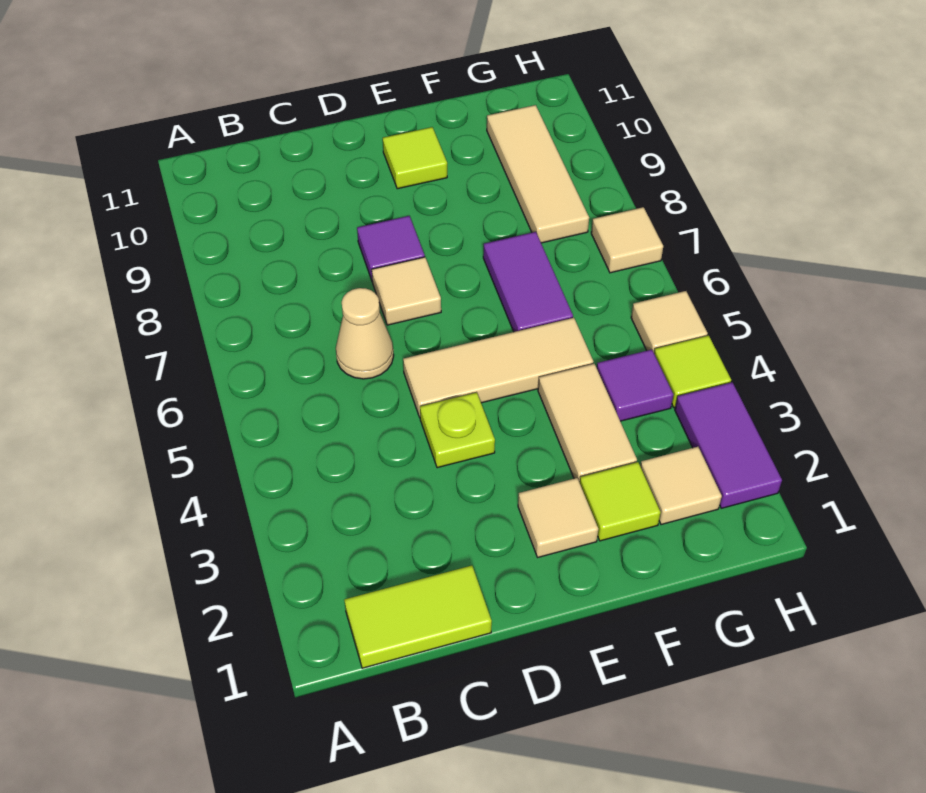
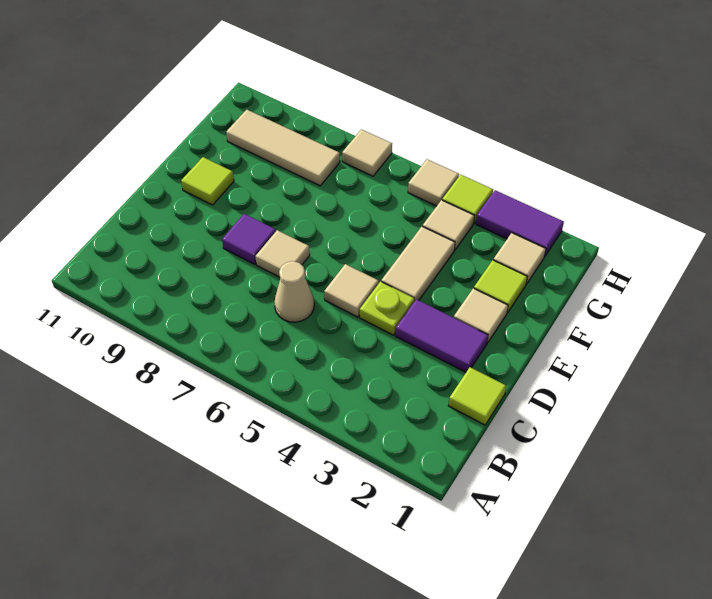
lime 1x2 tile [344,566,492,668] -> lime 1x1 tile [449,367,506,425]
tan 1x3 tile [403,318,593,417] -> tan 1x1 tile [324,264,379,317]
tan 1x2 tile [538,364,637,482] -> tan 1x2 tile turned to [381,226,455,302]
purple 1x2 tile [483,232,573,332] -> purple 1x2 tile moved to [396,299,488,372]
purple 1x1 tile [597,350,673,421] -> tan 1x1 tile [423,200,474,250]

